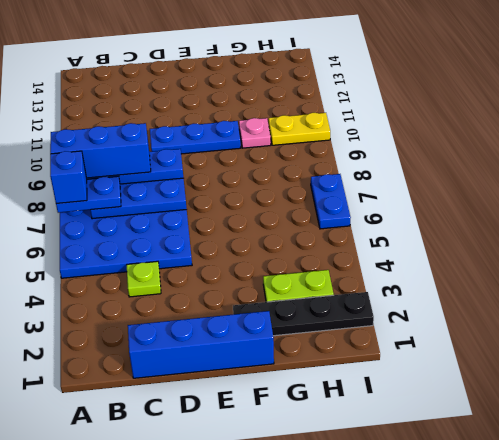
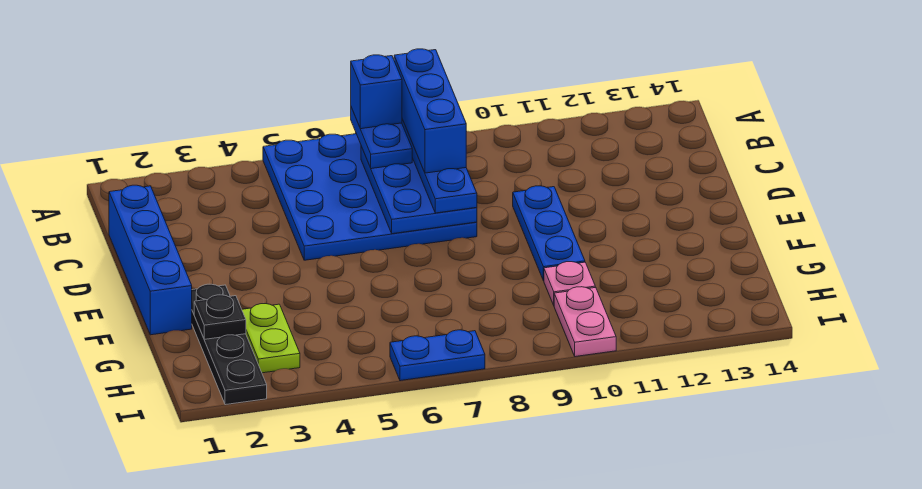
lime 1x1 plate [127,261,161,297] -> none
none -> black 1x1 plate [194,295,246,339]
yellow 1x2 plate [269,113,330,145] -> pink 1x2 plate [554,287,616,357]

